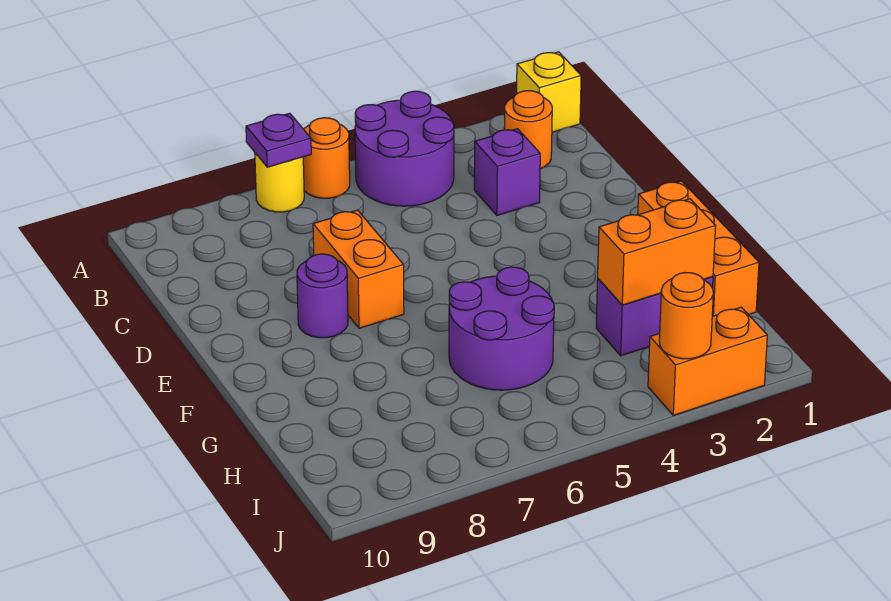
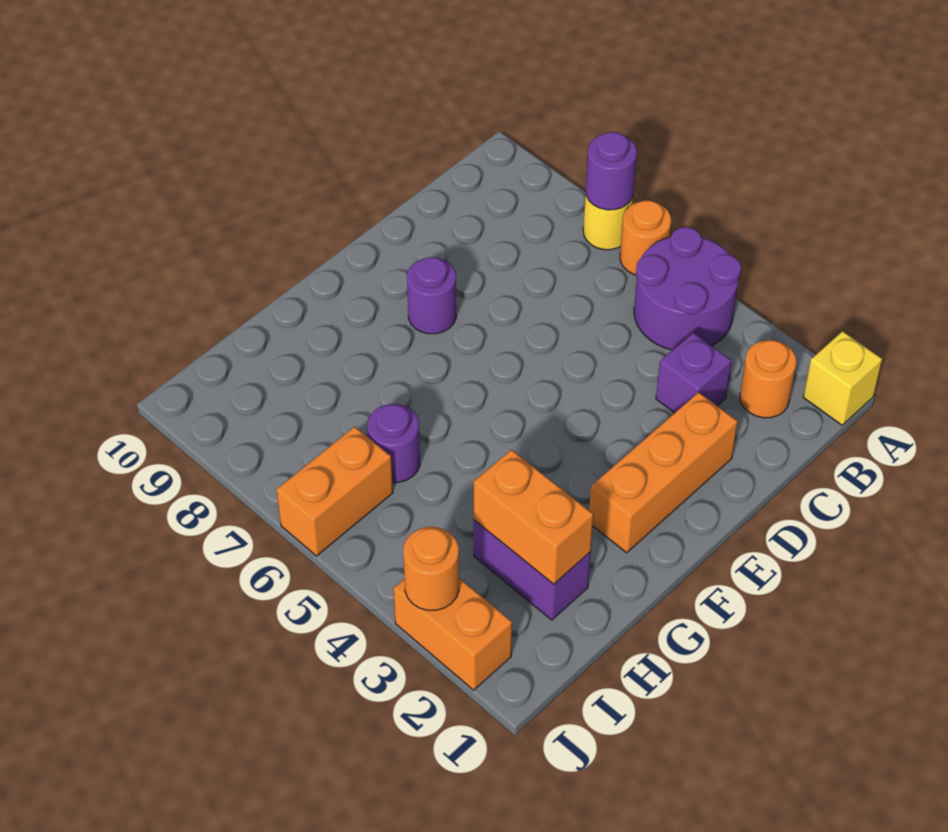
purple 1x1 plate [246,113,311,167] -> purple 1x1 round brick [586,132,637,210]
orange 1x2 brick [313,210,404,328] -> orange 1x2 brick moved to [277,427,393,556]
orange 1x3 brick [638,181,759,316] -> orange 1x3 brick moved to [589,392,738,553]
purple 2x2 round brick [449,267,554,390] -> purple 1x1 round brick [368,404,420,483]

